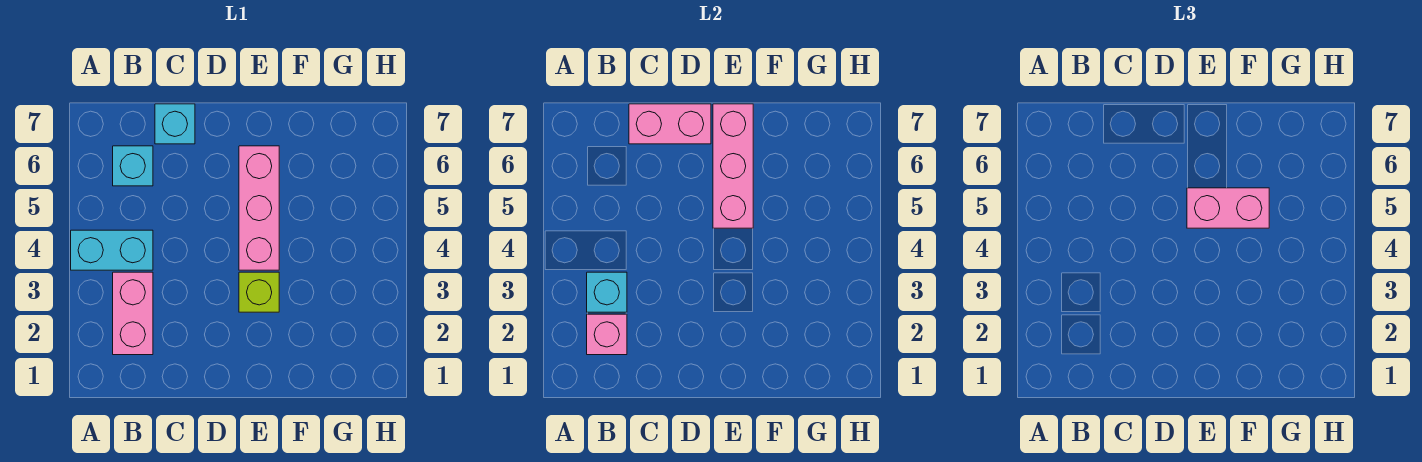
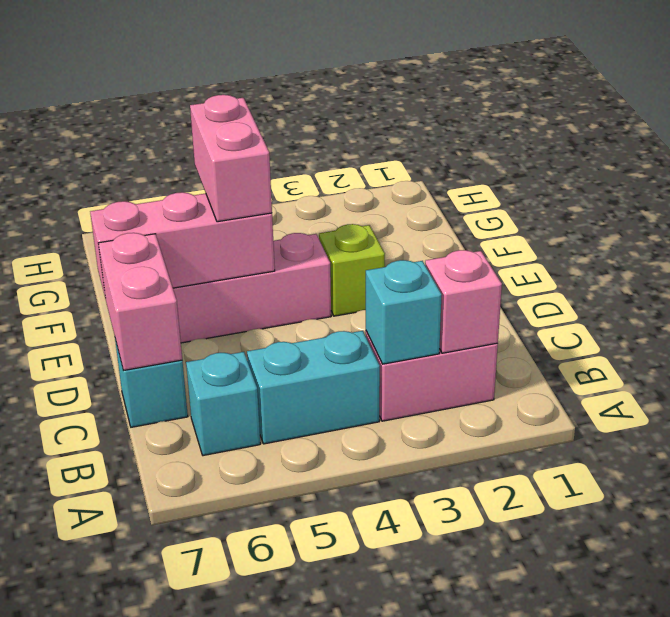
cyan 1x2 brick [71,230,153,270] -> cyan 1x2 brick turned to [247,331,380,444]

